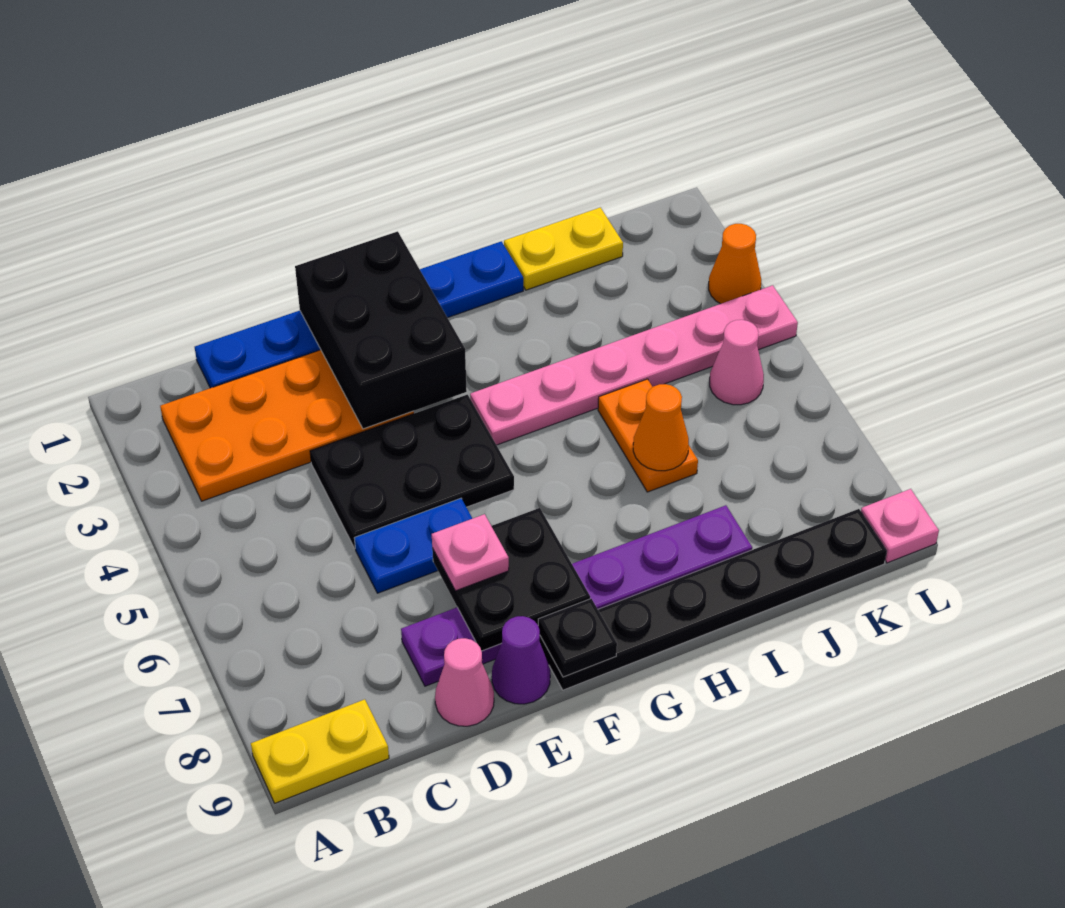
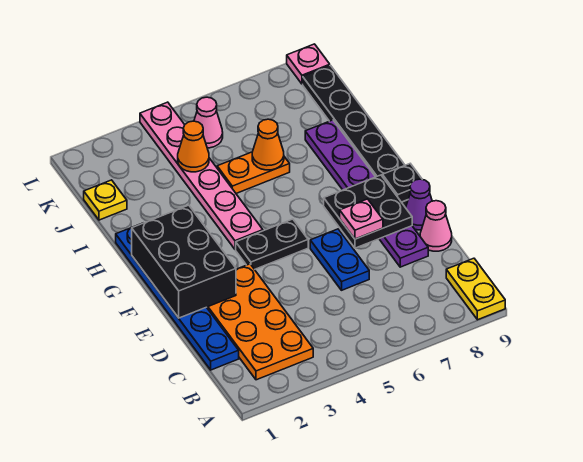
black 2x3 plate [310,395,514,548] -> black 1x2 plate [236,219,308,269]
black 2x3 brick [295,231,467,429] -> black 2x3 brick turned to [132,205,236,318]
yellow 1x2 plate [504,207,623,290] -> yellow 1x1 plate [84,180,127,220]
orange 1x1 cone [709,224,761,304] -> orange 1x1 cone moved to [178,121,209,172]

